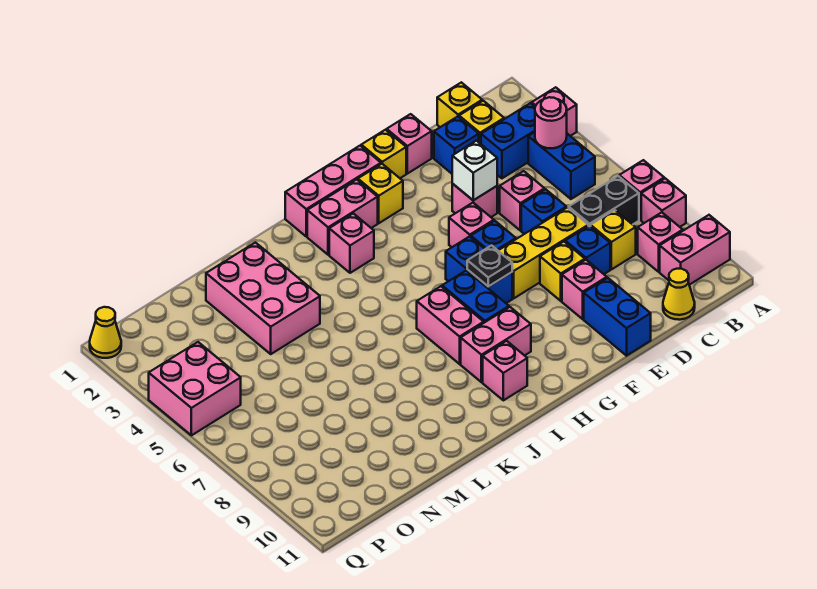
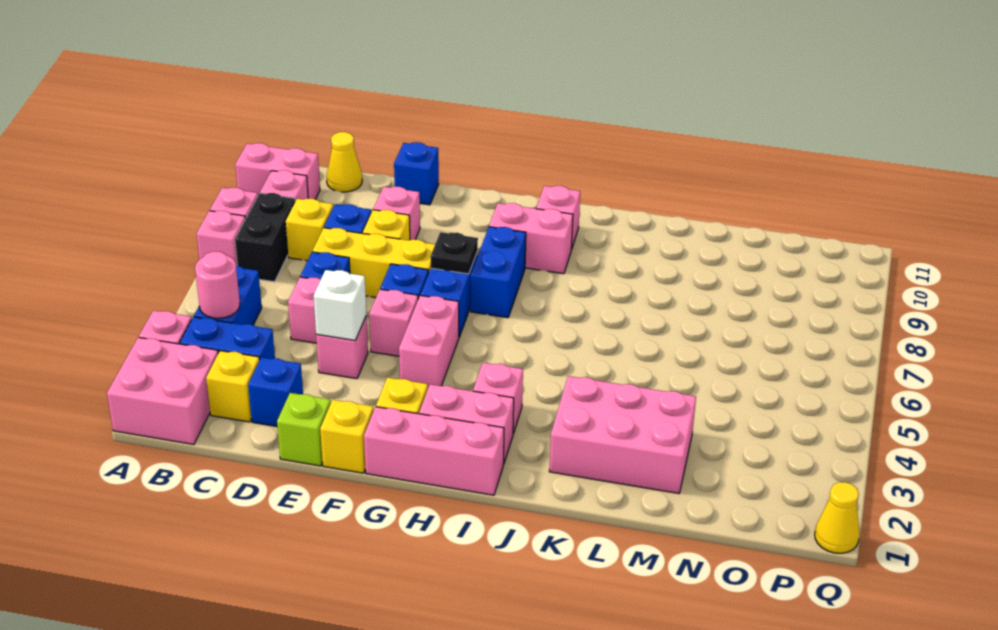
black 1x2 brick [569,176,639,226] -> black 1x2 brick turned to [235,193,295,282]
yellow 1x1 brick [437,82,482,127] -> none
pink 1x1 brick [387,114,432,174] -> lime 1x1 brick [277,393,331,466]
blue 1x2 brick [584,278,651,356] -> blue 1x1 brick [394,142,439,205]
pink 1x2 brick [417,286,484,364] -> pink 1x2 brick moved to [399,295,459,388]
pink 2x3 brick [206,243,320,354] -> pink 2x3 brick turned to [549,376,696,493]
pink 2x2 brick [149,342,241,435] -> pink 2x2 brick moved to [107,337,218,445]

